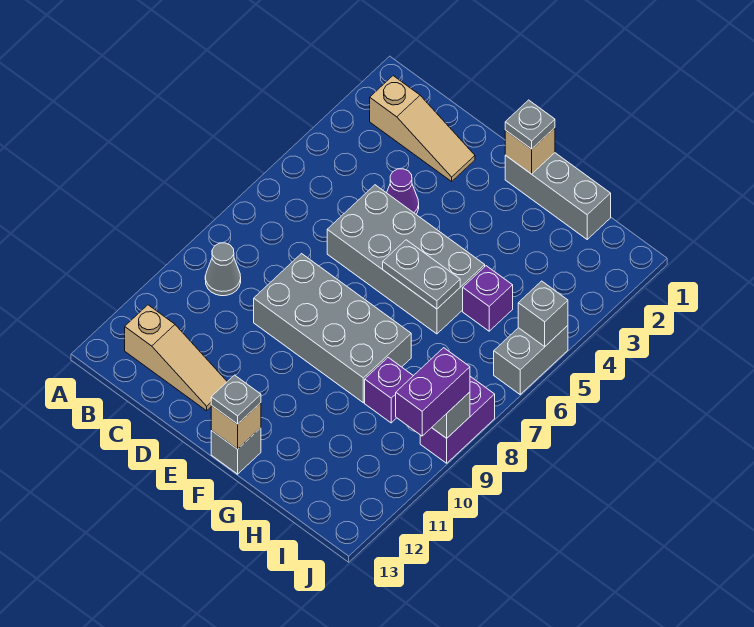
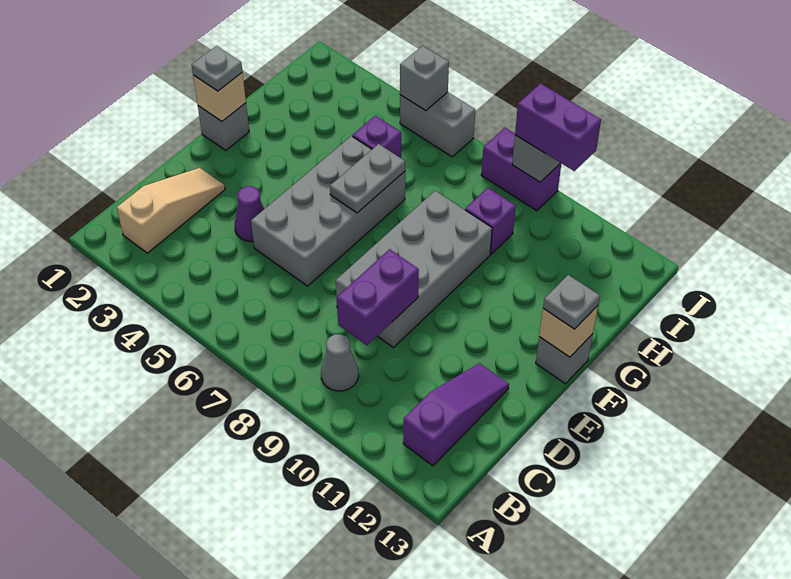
tan 1x3 slope [125,305,227,411] -> purple 1x3 slope [403,363,509,466]
none -> purple 1x2 brick [337,249,419,345]
grey 1x3 brick [505,153,611,239] -> grey 1x1 brick [198,103,249,150]

